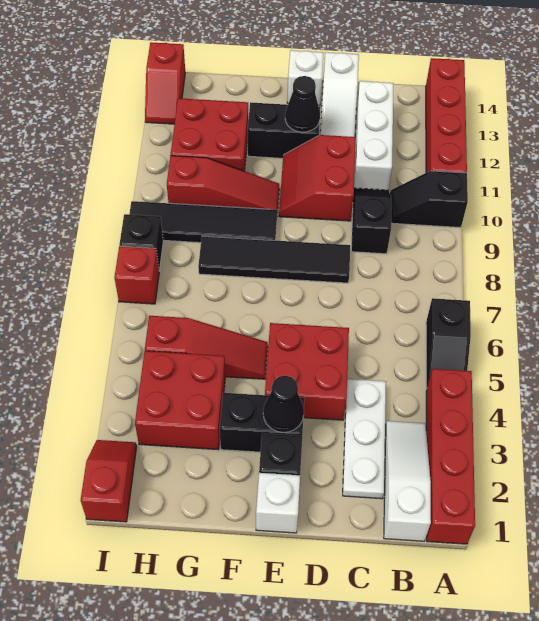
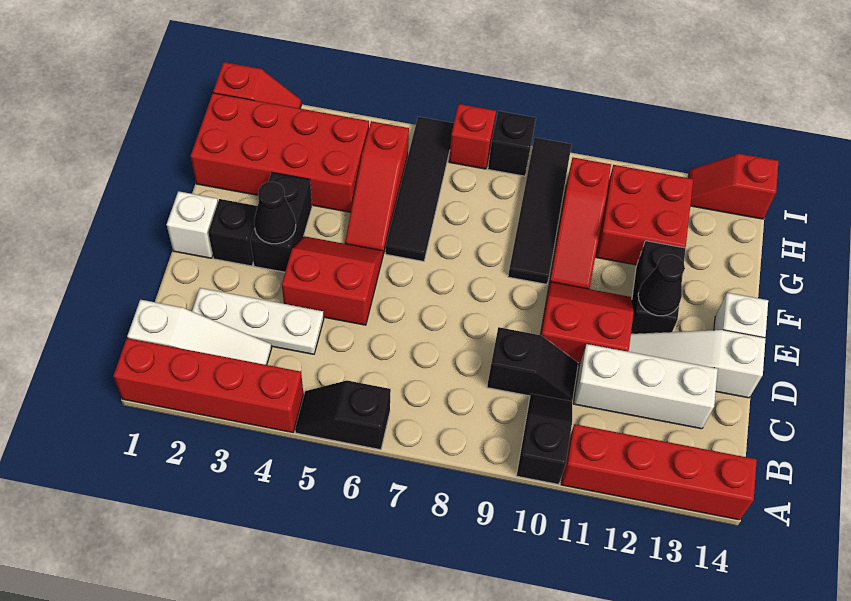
red 2x2 brick [265,323,349,420] -> red 2x2 slope [282,236,383,325]
black 1x4 tile [198,236,350,283] -> black 1x4 tile moved to [386,117,454,261]
red 2x2 brick [135,351,225,449] -> red 2x4 brick [191,93,369,212]

